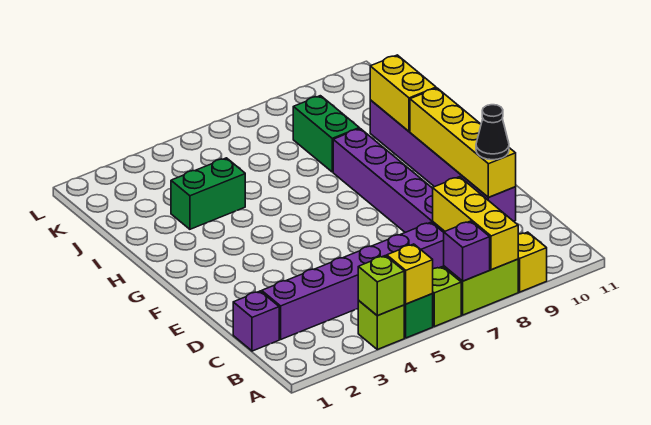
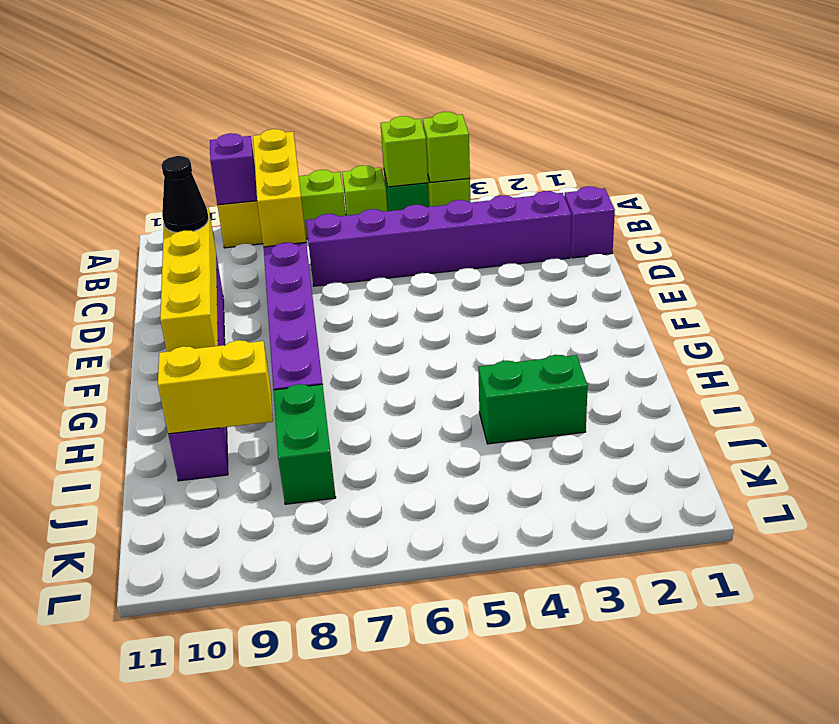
yellow 1x1 brick [387,244,433,304] -> lime 1x1 brick [381,116,428,187]
purple 1x1 brick [444,221,490,281] -> purple 1x1 brick moved to [210,133,257,205]
yellow 1x2 brick [370,55,436,131] -> yellow 1x2 brick turned to [158,340,273,434]

